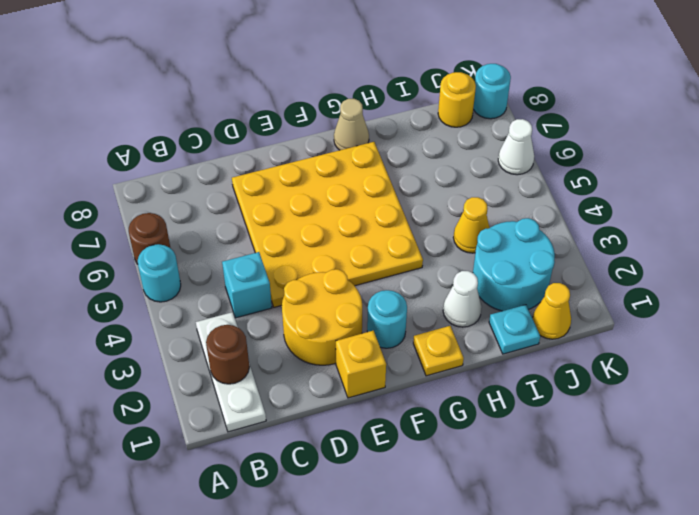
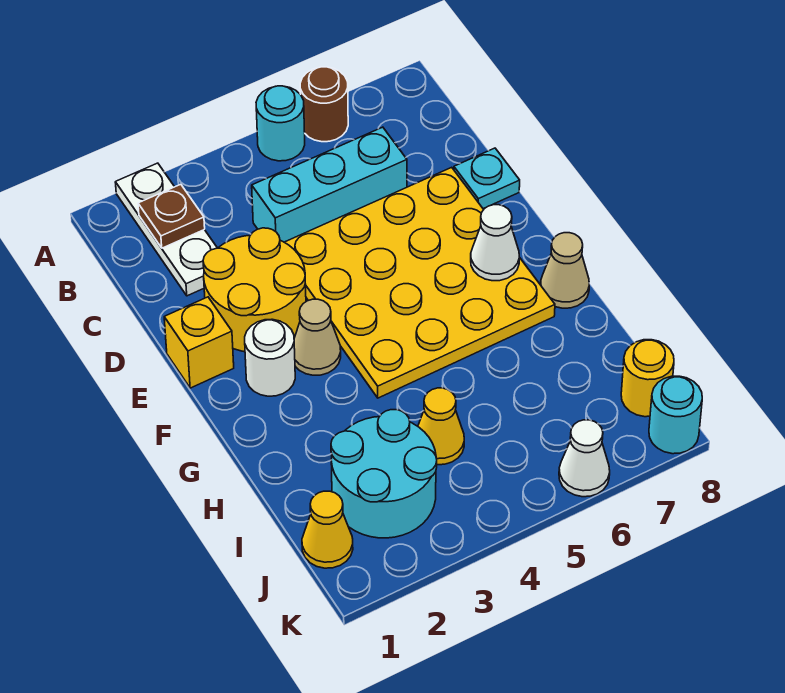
white 1x3 plate [196,312,266,432] -> white 1x3 plate turned to [115,163,217,296]
brown 1x1 round brick [206,325,249,384] -> brown 1x1 plate [138,184,205,248]
cyan 1x1 brick [222,252,272,318] -> cyan 1x3 brick [252,127,407,242]
cyan 1x1 round brick [367,290,407,348] -> white 1x1 round brick [245,319,295,396]
none -> tan 1x1 cone [294,299,341,375]
yellow 1x1 plate [413,326,464,376] -> none
white 1x1 cone [443,271,482,327] -> white 1x1 cone moved to [471,205,519,281]
cyan 1x1 plate [489,305,540,354] -> cyan 1x1 plate moved to [454,148,520,209]

